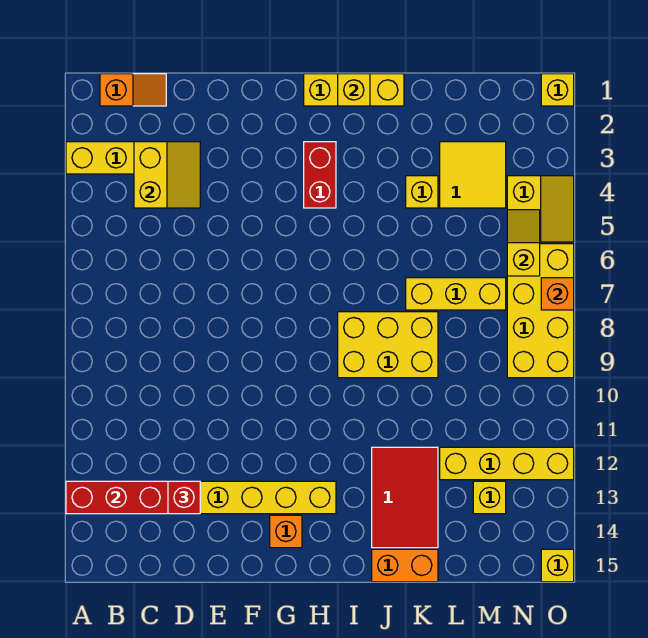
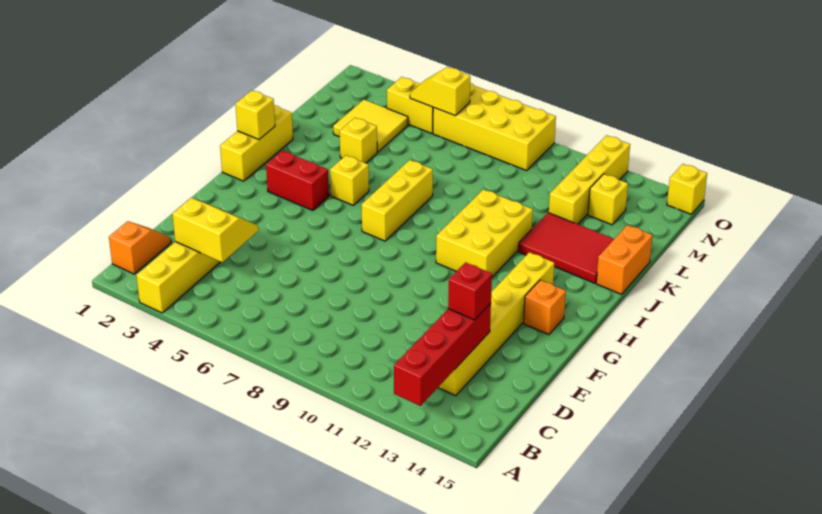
yellow 2x3 brick [338,312,438,378] -> yellow 2x3 brick moved to [436,189,533,277]
yellow 1x3 brick [406,278,506,310] -> yellow 1x3 brick moved to [361,160,433,241]
yellow 1x1 brick [541,74,574,106] -> yellow 1x1 brick moved to [330,155,369,205]
orange 1x1 brick [541,278,574,310] -> none

